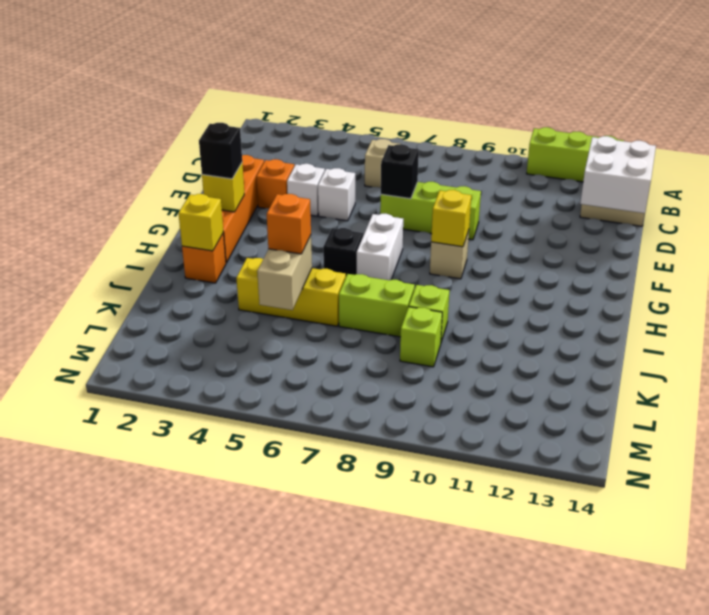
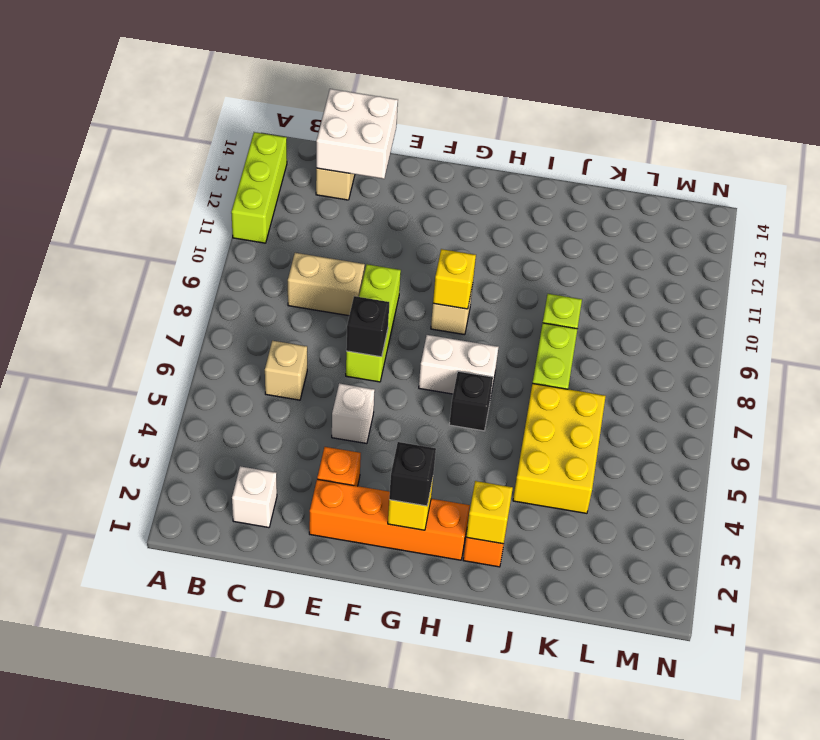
white 1x1 brick [287,164,325,216] -> white 1x1 brick moved to [232,466,277,528]
yellow 1x3 brick [236,258,346,326] -> yellow 2x3 brick [513,383,606,513]
tan 1x2 brick [257,235,312,310] -> tan 1x2 brick moved to [288,253,365,316]
orange 1x1 brick [267,194,311,254] -> none
lime 1x1 brick [400,307,442,367] -> none

